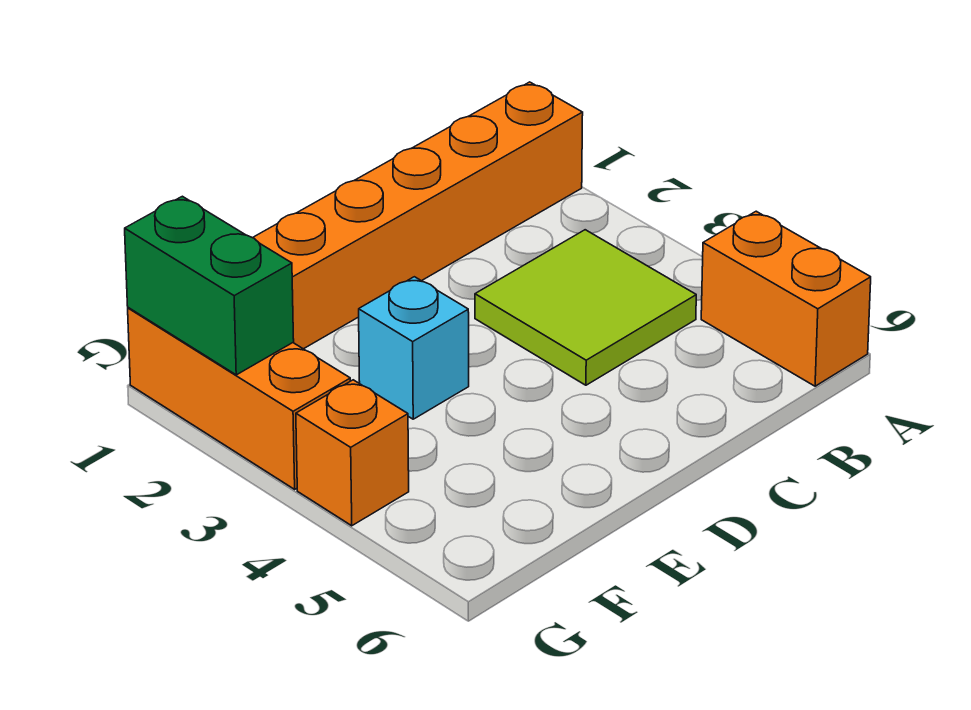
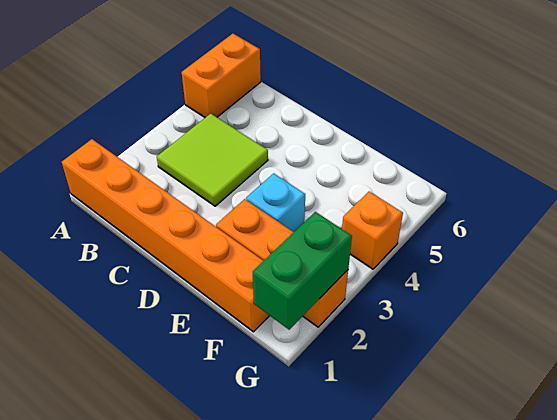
orange 1x3 brick [128,308,350,489] -> orange 1x3 brick turned to [216,199,348,327]

